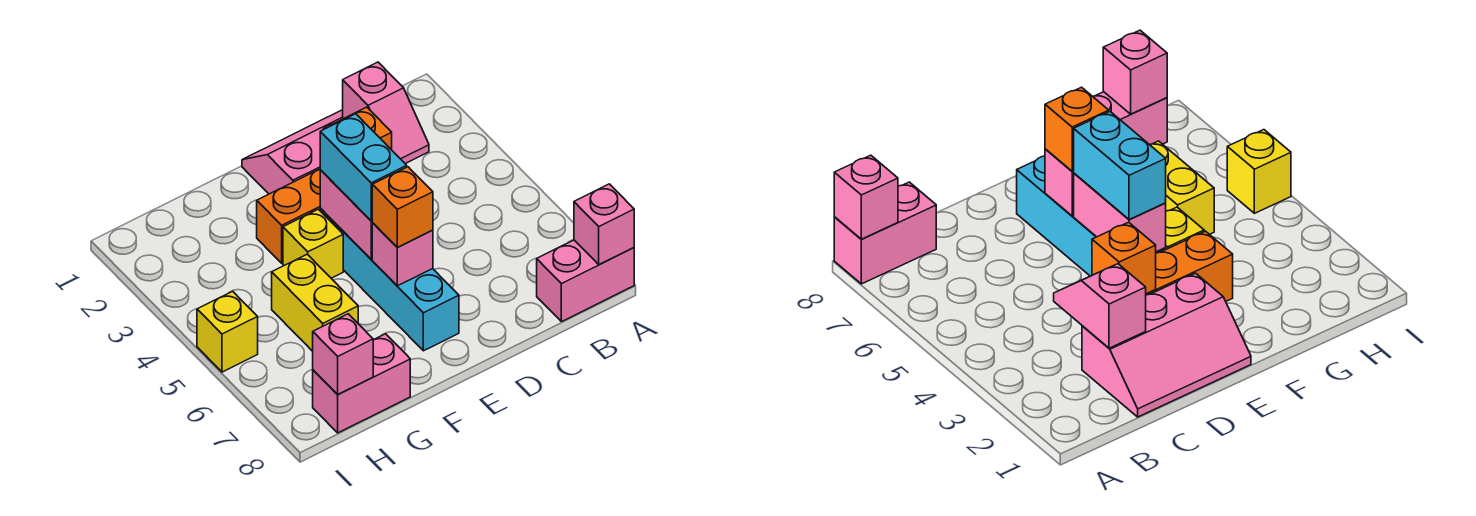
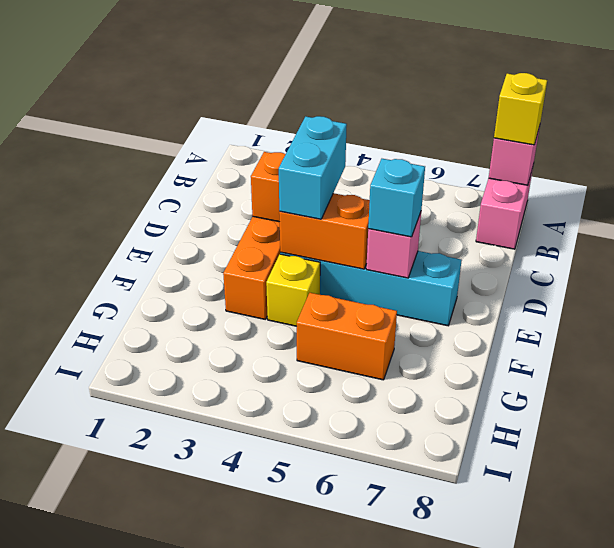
pink 2x3 slope [242,110,343,194] -> none
pink 1x2 slope [343,62,429,164] -> none
pink 1x2 brick [320,170,373,259] -> orange 1x2 brick [279,193,370,269]
cyan 1x2 brick [320,114,407,221] -> cyan 1x2 brick turned to [279,116,347,219]
orange 1x1 brick [372,167,433,248] -> cyan 1x1 brick [368,159,425,237]
yellow 1x2 brick [272,254,358,351] -> orange 1x2 brick [297,293,397,380]
pink 1x2 brick [313,334,410,433] -> none
pink 1x1 brick [313,314,373,395] -> none
yellow 1x1 brick [197,291,258,372] -> yellow 1x1 brick moved to [494,73,547,145]

